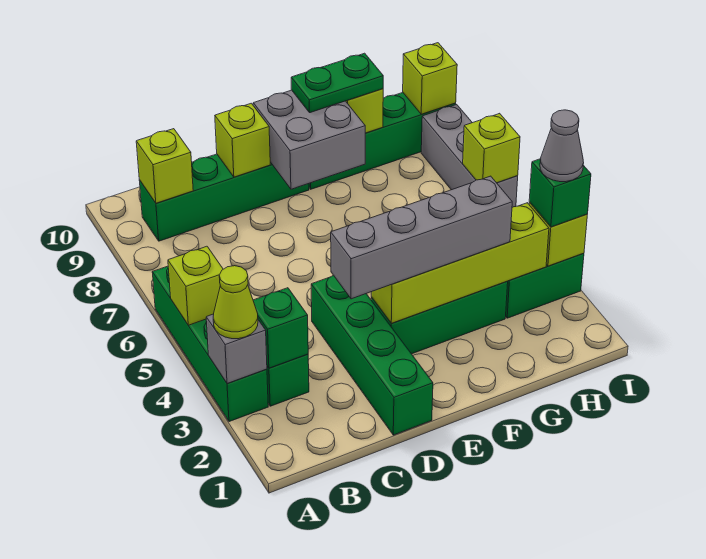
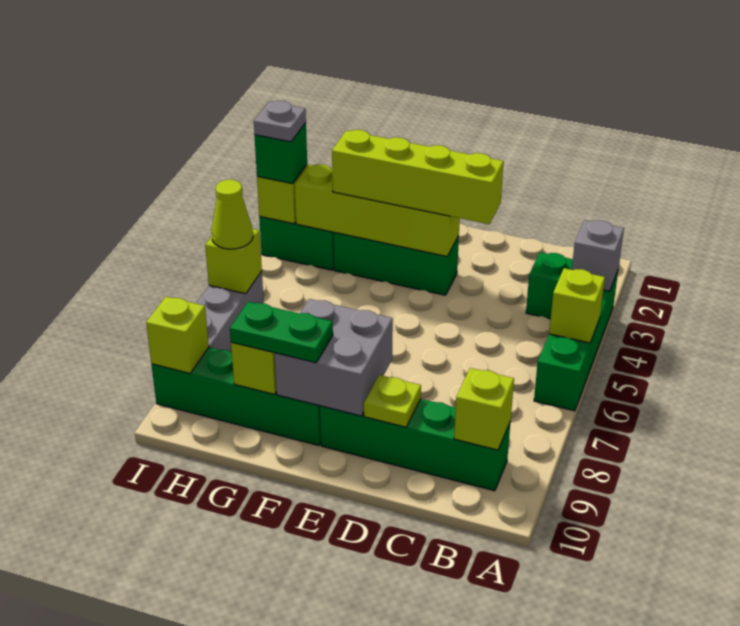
lime 1x1 cone [213,266,258,339] -> lime 1x1 cone moved to [211,180,253,249]
green 1x1 brick [253,288,308,368] -> none
green 1x4 brick [311,275,433,435] -> none
grey 1x4 brick [331,176,512,299] -> lime 1x4 brick [332,130,504,224]
lime 1x1 brick [215,103,270,177] -> lime 1x1 plate [364,375,421,427]
grey 1x1 cone [540,110,584,182] -> grey 1x1 plate [254,101,306,142]

